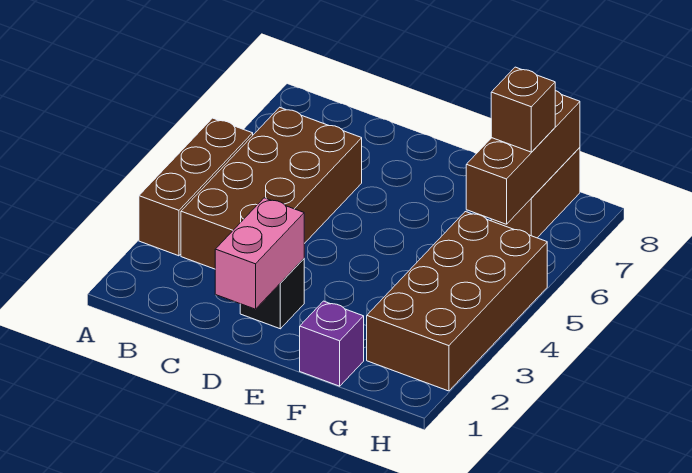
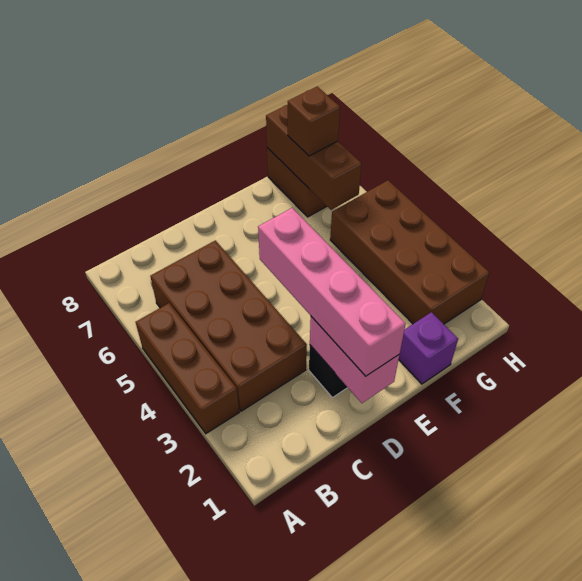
none -> pink 1x4 brick [258,208,406,376]

